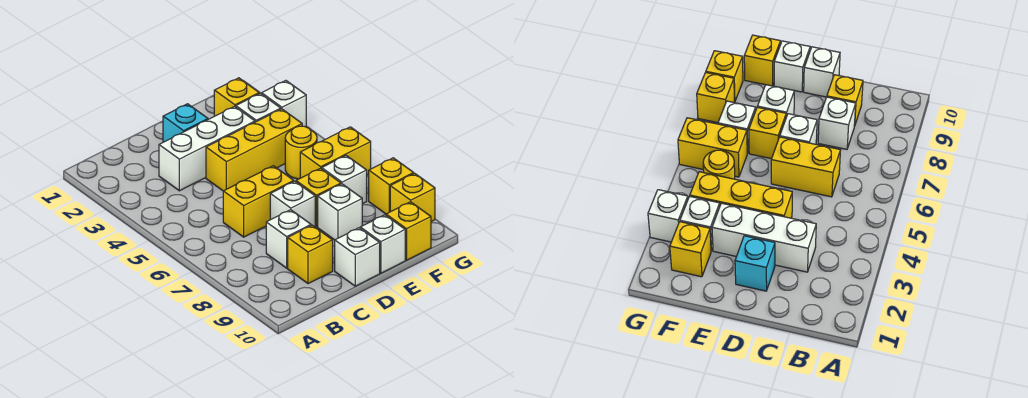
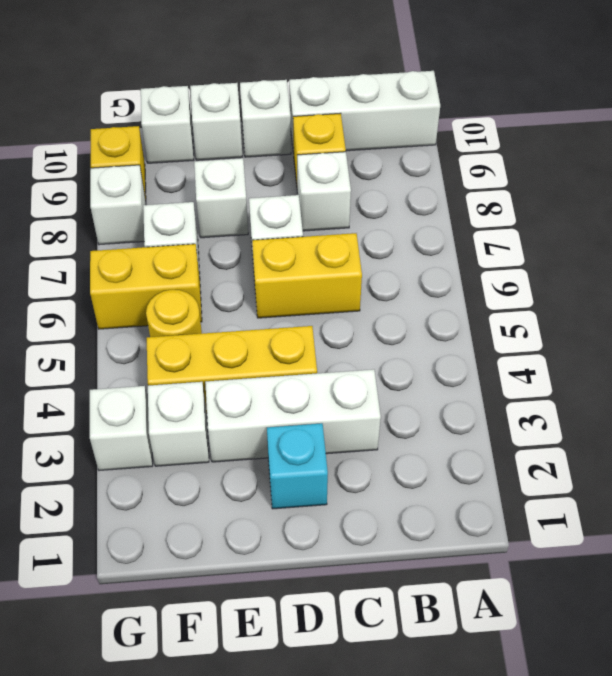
none -> white 1x3 brick [289,71,440,154]
yellow 1x1 brick [296,168,341,227] -> none
yellow 1x1 brick [214,78,259,116] -> none
yellow 1x1 brick [386,202,431,260] -> white 1x1 brick [141,86,194,163]
yellow 1x1 brick [369,158,414,214] -> white 1x1 brick [90,165,146,245]

